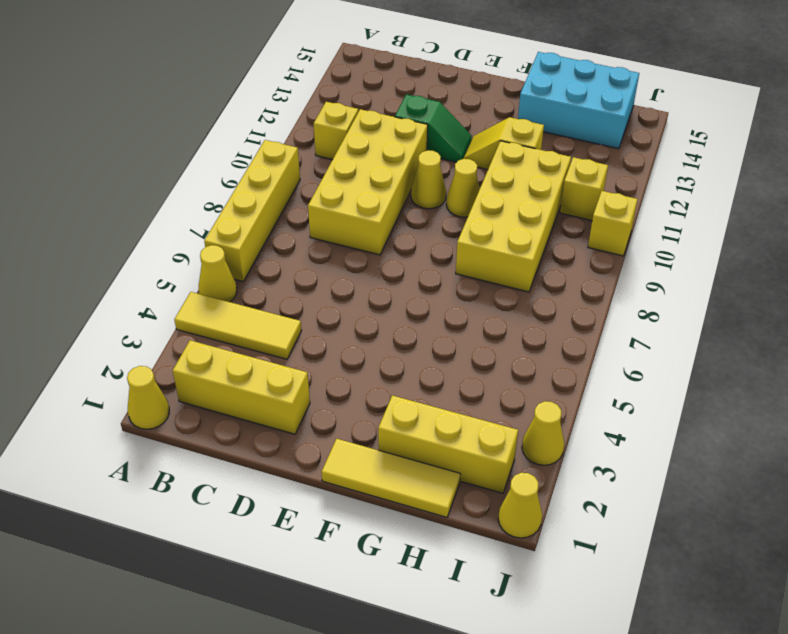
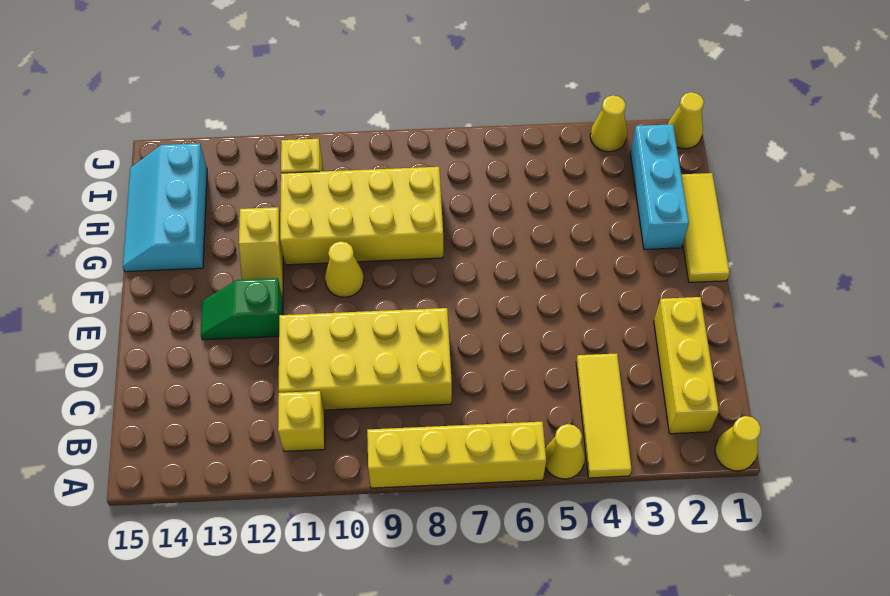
green 1x2 slope [395,94,472,162] -> green 1x2 slope turned to [201,278,283,340]
yellow 1x1 cone [411,150,446,209] -> none
yellow 1x3 brick [378,395,518,493] -> cyan 1x3 brick [630,124,689,250]
cyan 2x3 brick [518,52,639,149] -> cyan 2x3 slope [123,143,207,272]
yellow 1x1 brick [588,191,638,256] -> none

